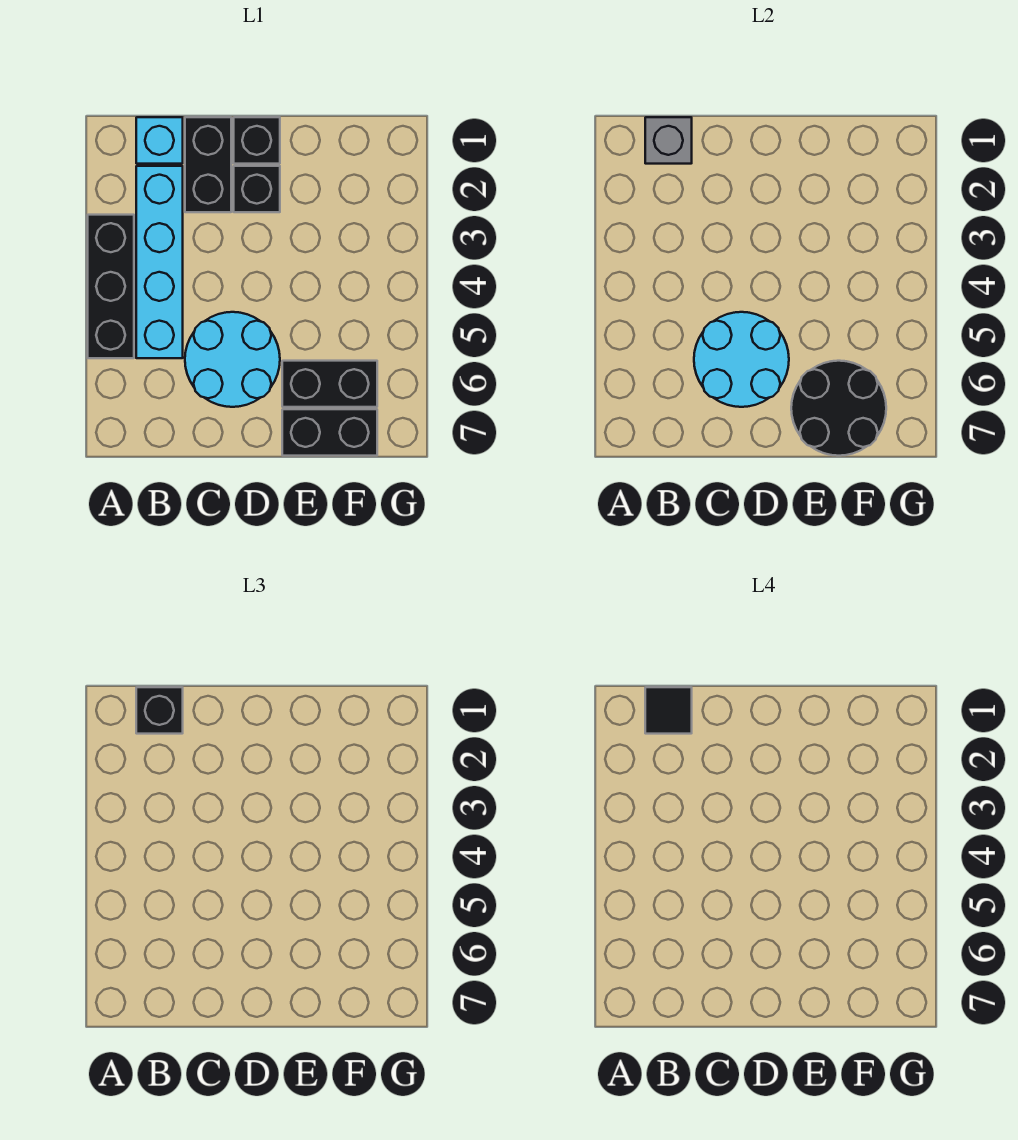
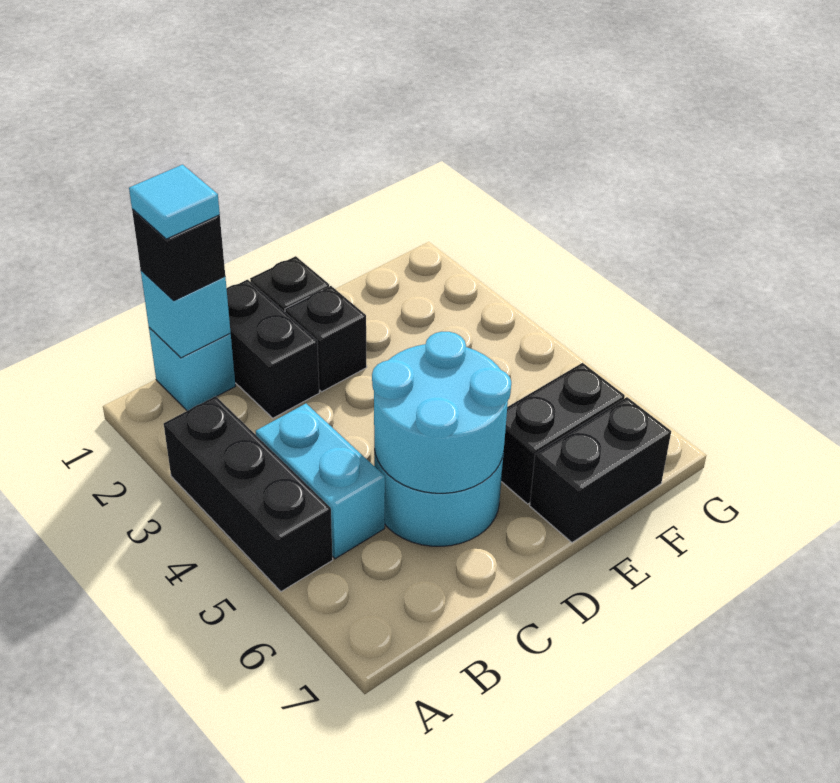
grey 1x1 brick [645,117,692,164] -> cyan 1x1 brick [141,271,231,358]
black 1x1 tile [645,687,692,734] -> cyan 1x1 tile [129,165,220,239]
cyan 1x4 brick [136,166,183,358] -> cyan 1x2 brick [256,404,385,559]
black 2x2 round brick [791,361,886,456] -> none

